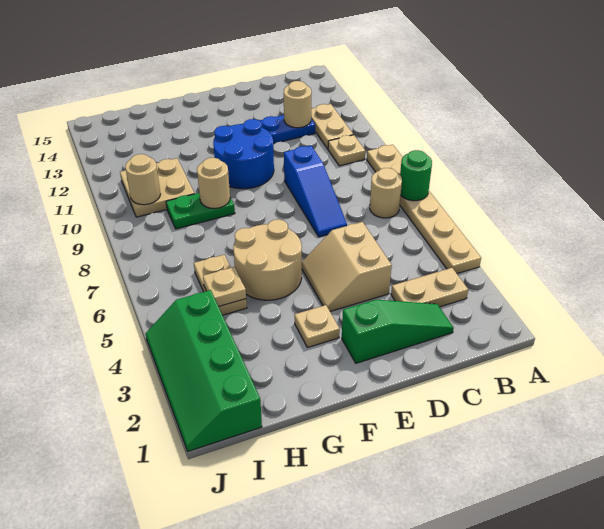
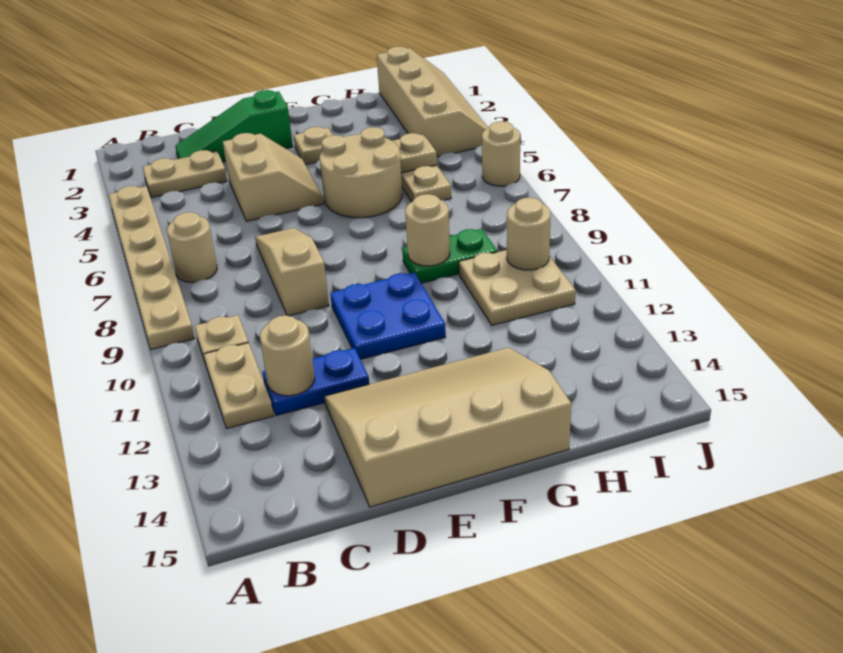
green 1x1 round brick [400,150,432,201] -> none
blue 1x3 slope [284,146,347,237] -> tan 1x3 slope [255,228,329,316]
none -> tan 3x4 slope [324,348,571,507]
blue 2x2 round brick [213,119,274,189] -> blue 2x2 plate [330,272,446,359]
green 2x4 slope [145,290,262,451] -> tan 2x4 slope [377,46,488,157]
none -> tan 1x1 round brick [482,121,520,186]

